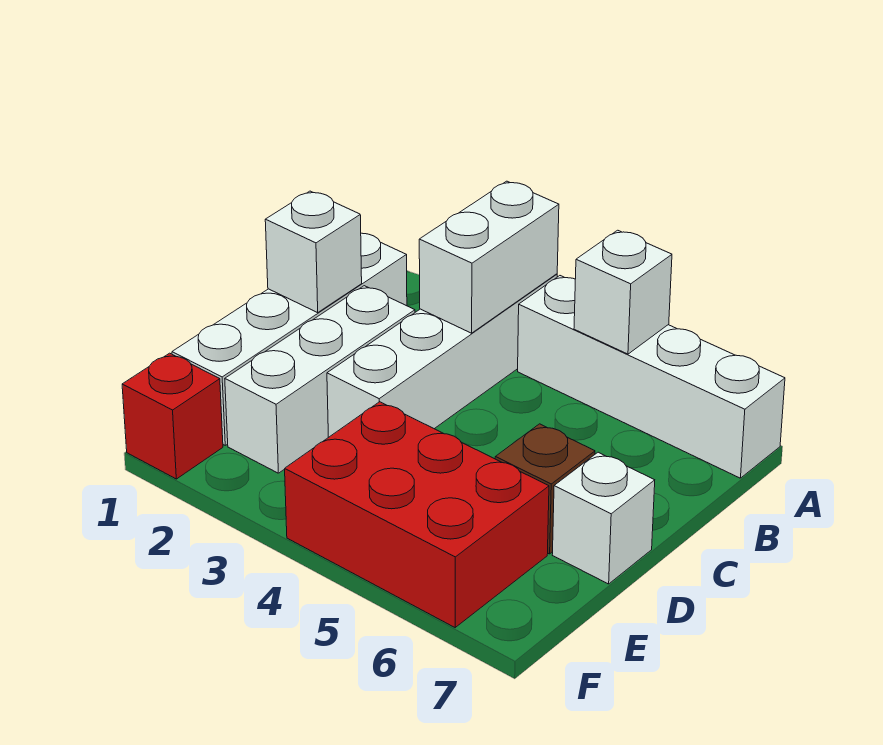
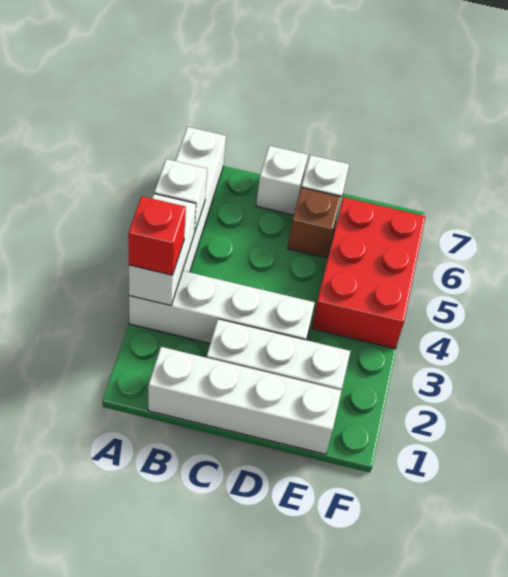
white 1x2 brick [419,181,559,333] -> white 1x2 brick turned to [129,194,196,306]
white 1x1 brick [265,191,362,313] -> white 1x1 brick moved to [256,146,308,215]
red 1x1 brick [122,353,223,479] -> red 1x1 brick moved to [128,196,186,275]

